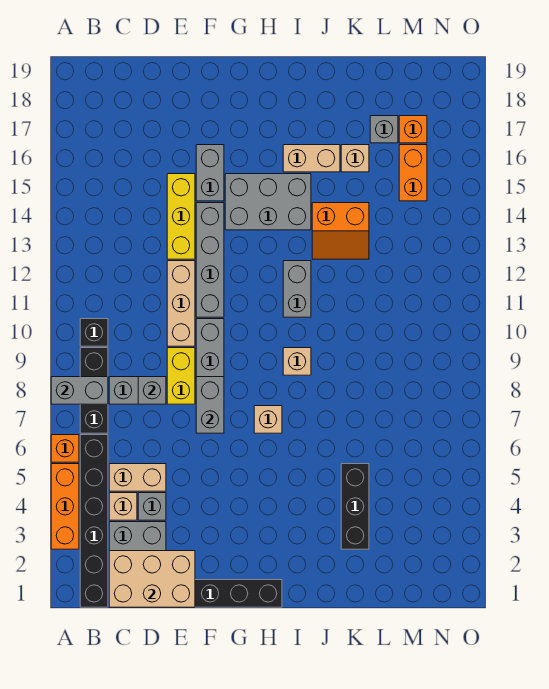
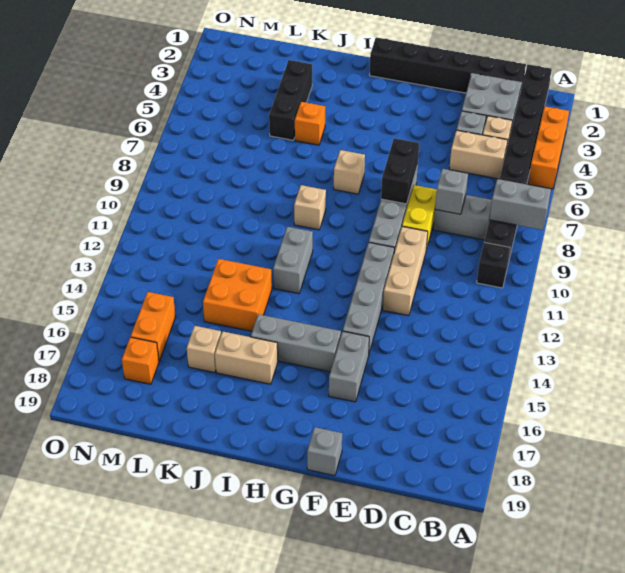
orange 1x1 brick [51,435,79,462] -> orange 1x1 brick moved to [295,102,325,145]
tan 2x3 brick [109,551,195,607] -> none
yellow 1x3 brick [167,174,195,259] -> none
grey 1x2 brick [196,377,224,433] -> black 1x2 brick [381,138,419,204]
grey 2x3 brick [225,174,311,230] -> grey 1x3 brick [251,314,341,372]
orange 2x2 slope [312,203,369,259] -> orange 2x2 brick [203,259,272,331]
grey 1x1 brick [370,116,398,143] -> grey 1x1 brick moved to [307,427,342,476]

